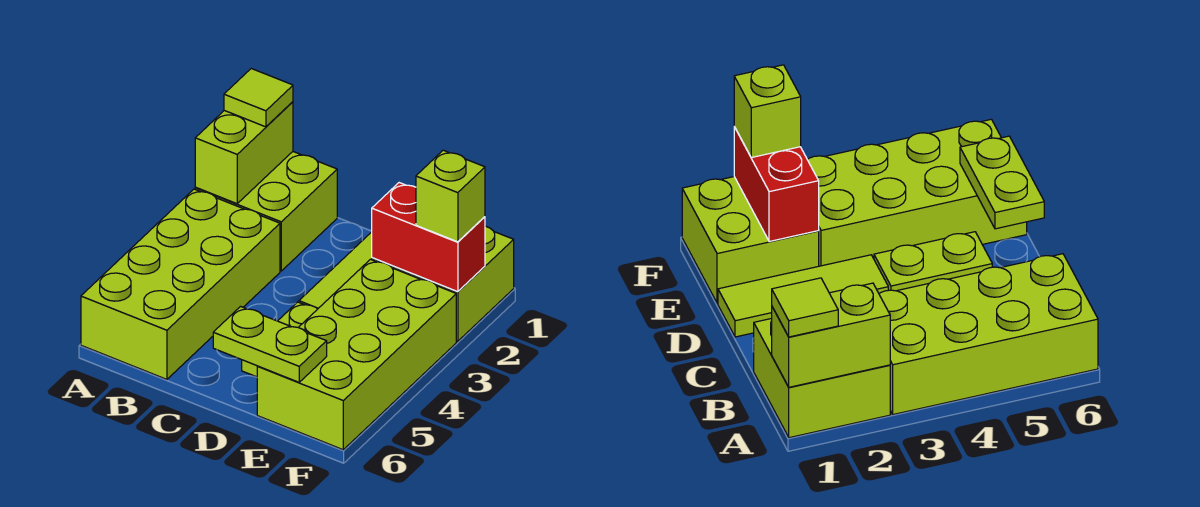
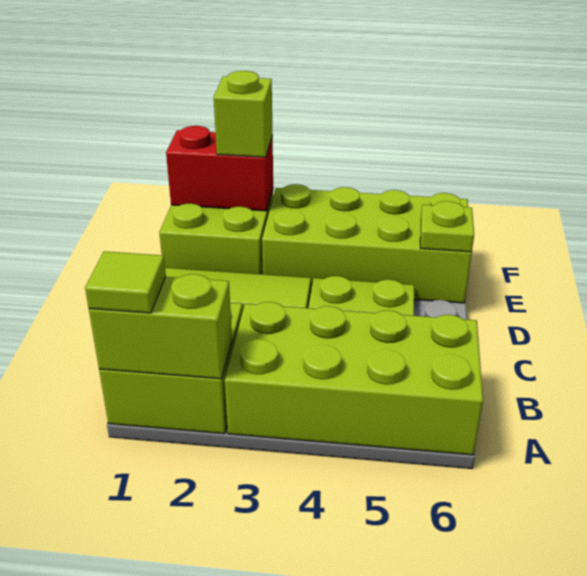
lime 1x2 plate [213,307,327,382] -> lime 1x1 plate [420,201,474,252]
red 1x2 brick [372,183,485,292] -> red 1x2 brick turned to [166,126,273,211]

